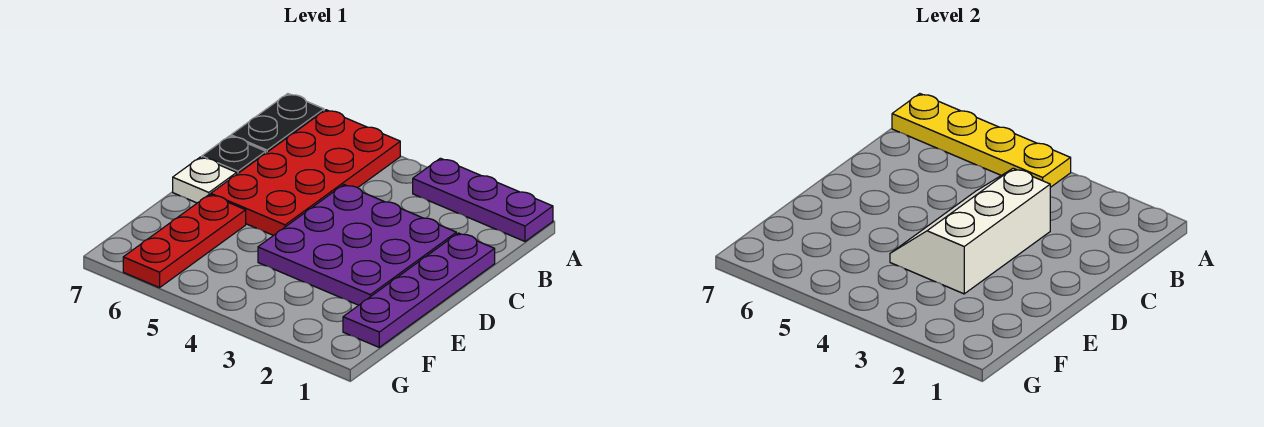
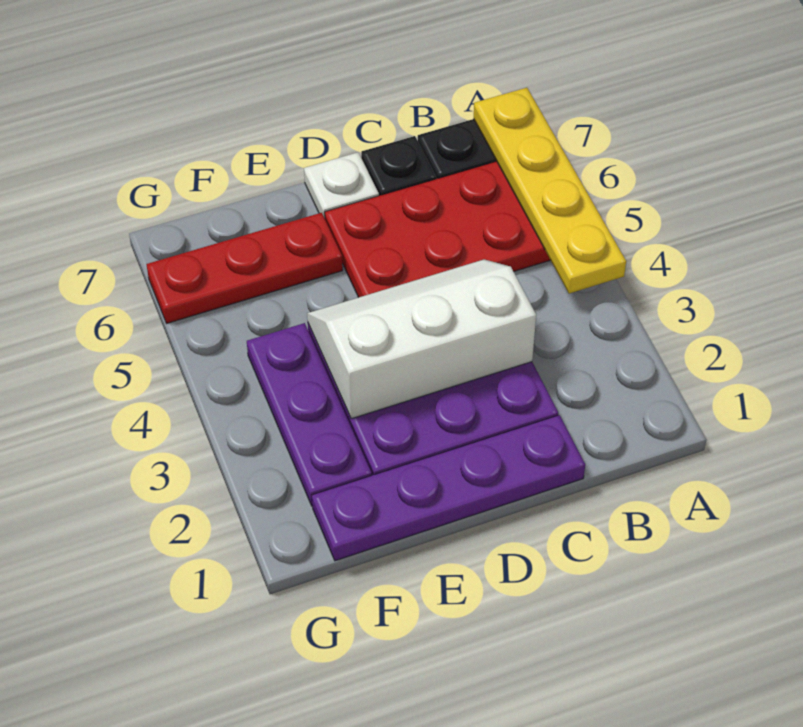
purple 1x3 plate [413,158,553,241] -> purple 1x3 plate moved to [247,323,372,506]

